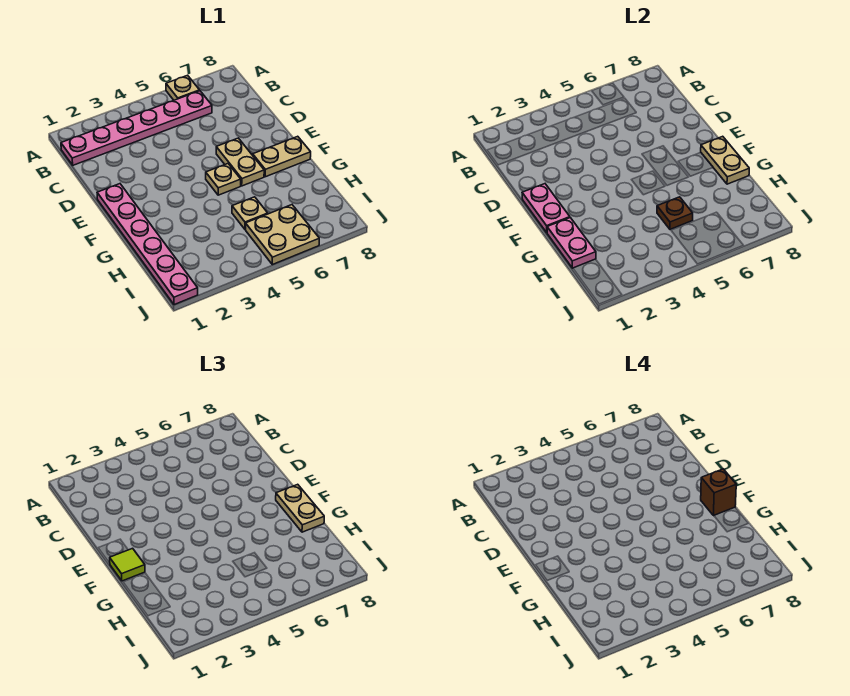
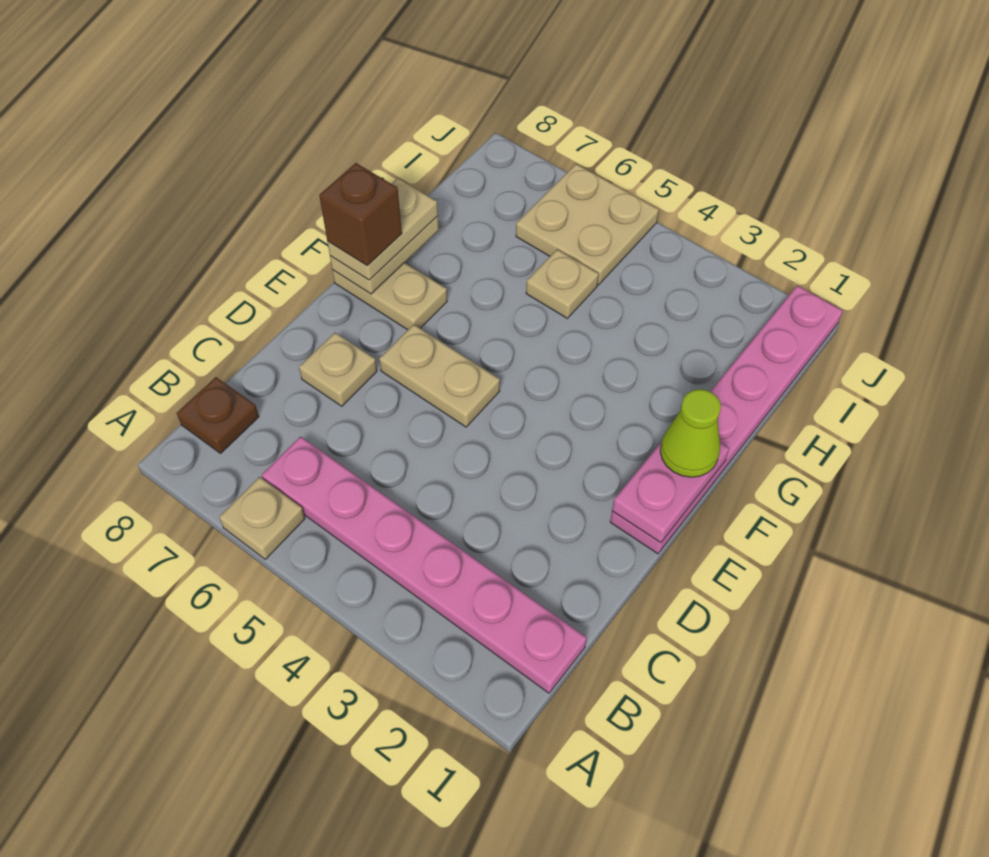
tan 1x2 plate [216,138,264,186] -> tan 1x2 plate turned to [379,324,500,427]
lime 1x1 tile [110,548,145,581] -> lime 1x1 cone [660,389,721,477]
tan 1x1 plate [206,164,241,195] -> tan 1x1 plate moved to [299,333,377,406]
pink 1x2 plate [547,218,596,268] -> none
brown 1x1 plate [657,197,693,229] -> brown 1x1 plate moved to [177,377,259,453]

